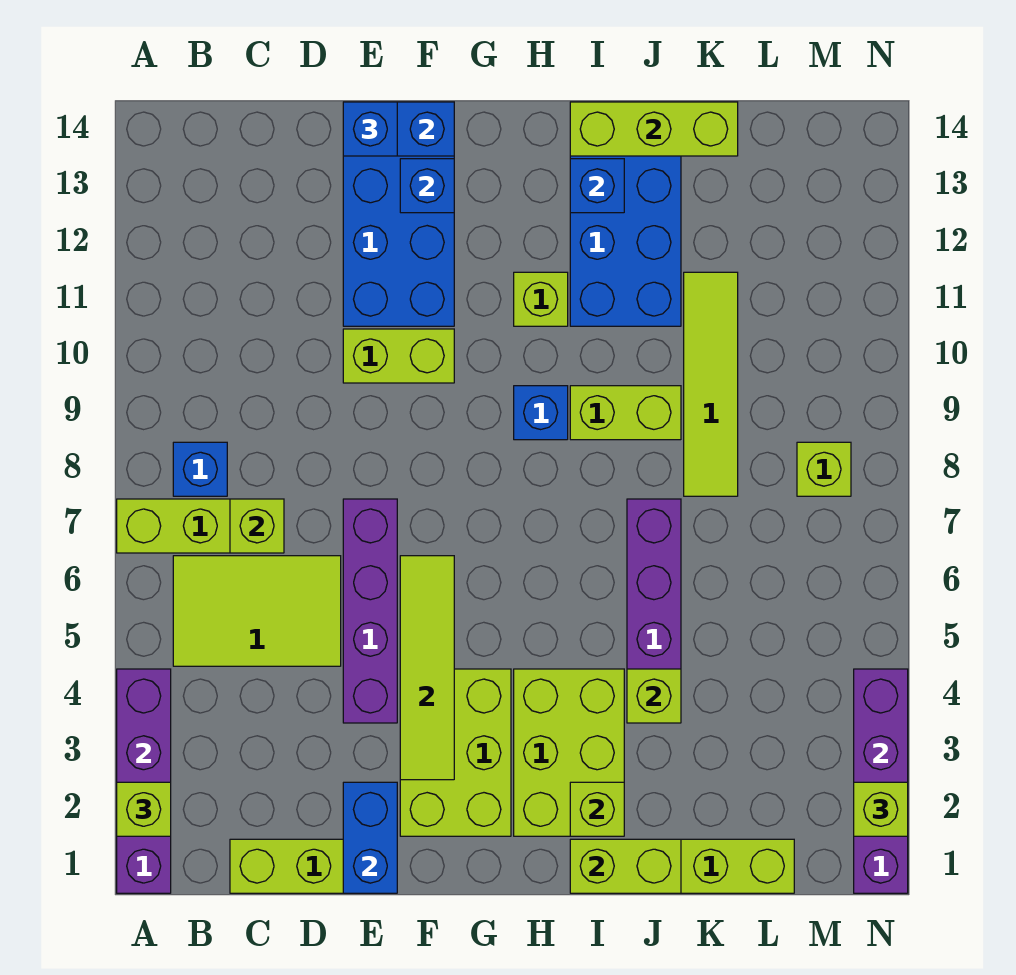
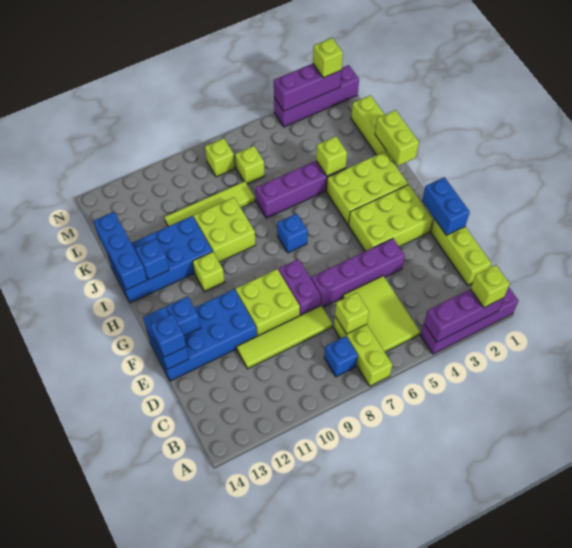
blue 1x2 brick [343,782,397,893] -> blue 1x2 brick turned to [422,177,470,236]
none -> purple 1x2 brick [279,259,321,315]
lime 1x2 brick [343,329,454,383] -> lime 2x2 brick [236,269,300,336]
lime 1x4 tile [400,556,454,780] -> lime 1x4 tile moved to [237,306,332,369]
blue 1x1 brick [514,386,568,440] -> blue 1x1 brick moved to [277,214,308,253]
lime 1x1 brick [570,782,624,836] -> lime 1x1 brick moved to [235,146,265,184]
lime 1x2 brick [570,386,681,440] -> lime 2x2 brick [194,197,256,262]
lime 1x3 brick [570,102,738,156] -> blue 1x3 brick [93,212,147,290]

